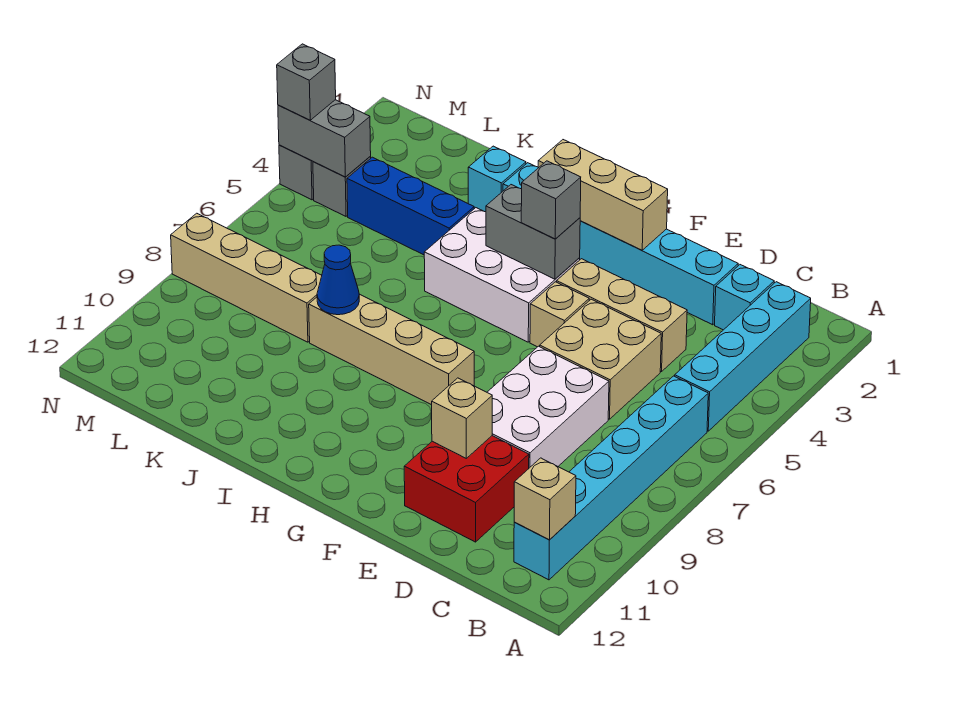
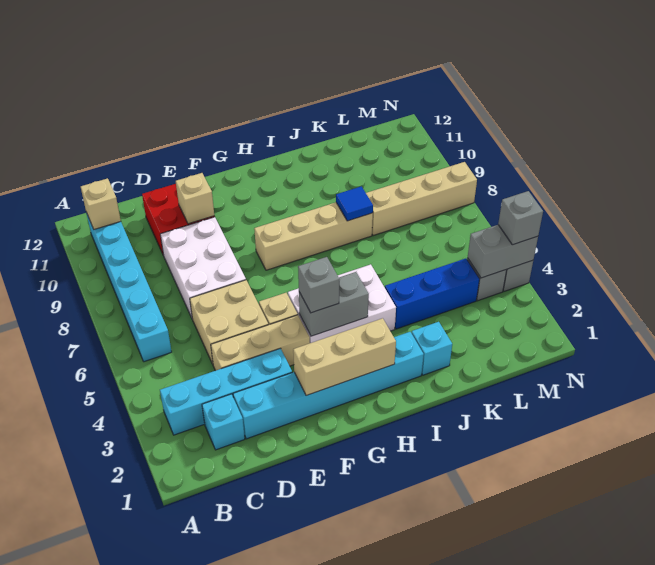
cyan 1x4 brick [675,282,811,431] -> cyan 1x4 brick turned to [160,348,292,435]
blue 1x1 cone [317,245,359,315] -> blue 1x1 tile [336,186,373,221]

